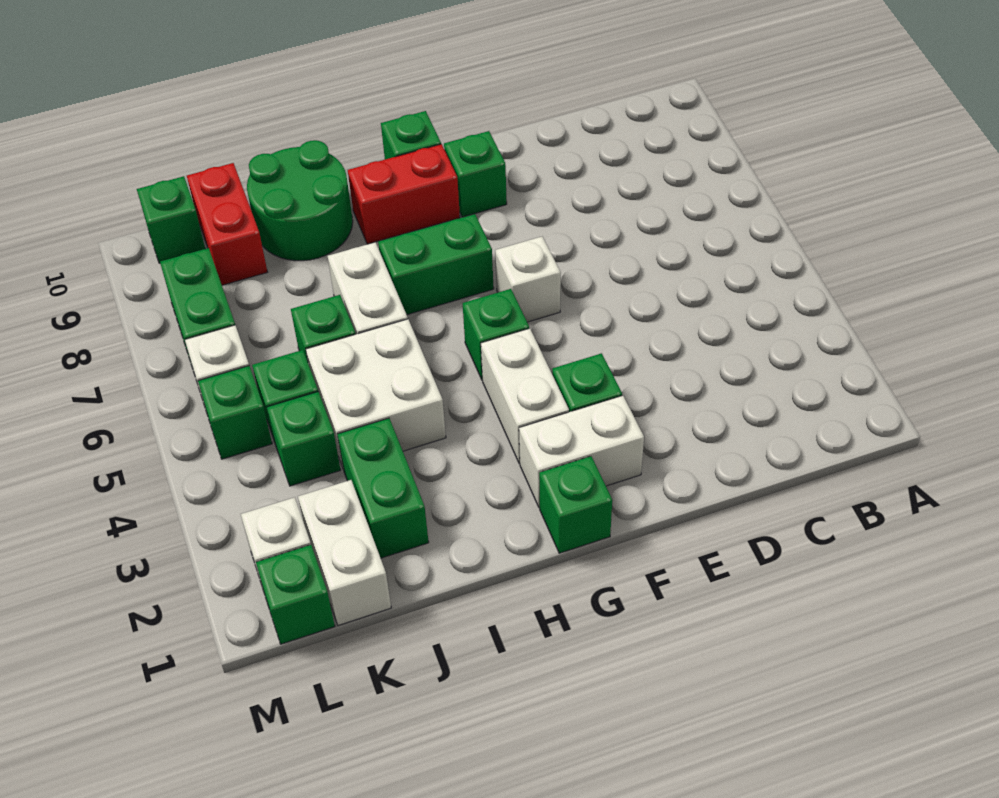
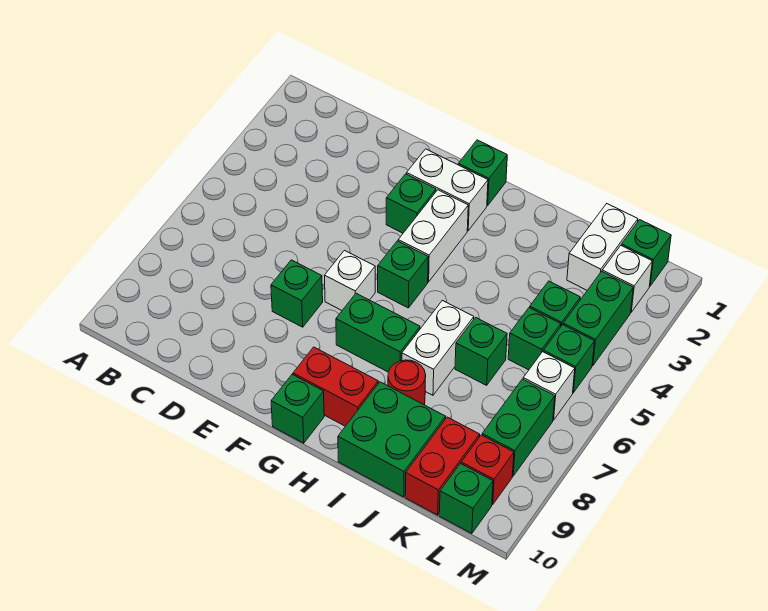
green 1x1 brick [444,131,507,217] -> green 1x1 brick moved to [271,260,323,327]
white 2x2 brick [306,319,446,470] -> none
none -> red 1x1 round brick [388,360,426,405]
green 2x2 round brick [247,140,353,261] -> green 2x2 brick [338,382,446,497]
green 1x2 brick [337,418,429,558] -> green 1x2 brick moved to [563,271,633,366]
none -> red 1x1 brick [461,435,514,505]

